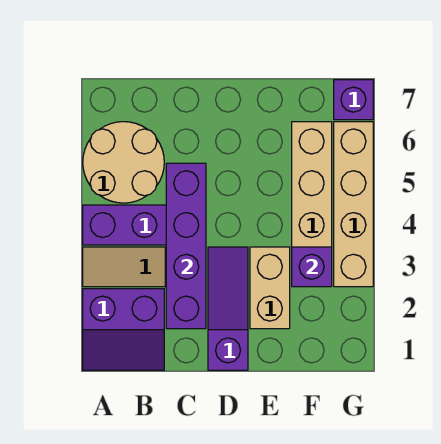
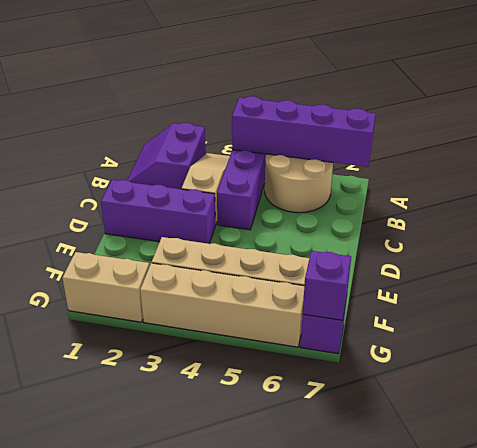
purple 1x4 brick [166,163,206,329] -> purple 1x4 brick moved to [232,96,376,167]
purple 1x3 slope [208,247,248,370] -> purple 1x3 brick [101,180,215,244]
tan 1x2 brick [250,247,290,329] -> tan 1x2 brick moved to [62,252,149,322]
purple 1x1 brick [292,247,332,287] -> purple 1x1 brick moved to [303,251,351,320]

